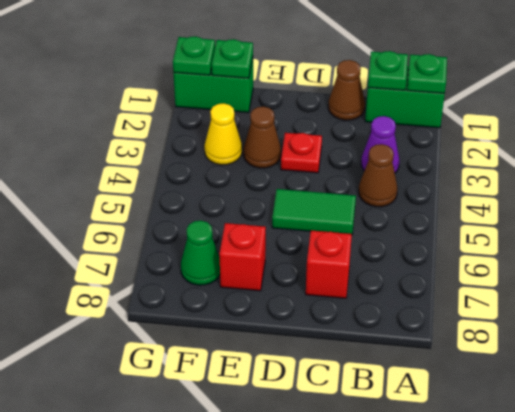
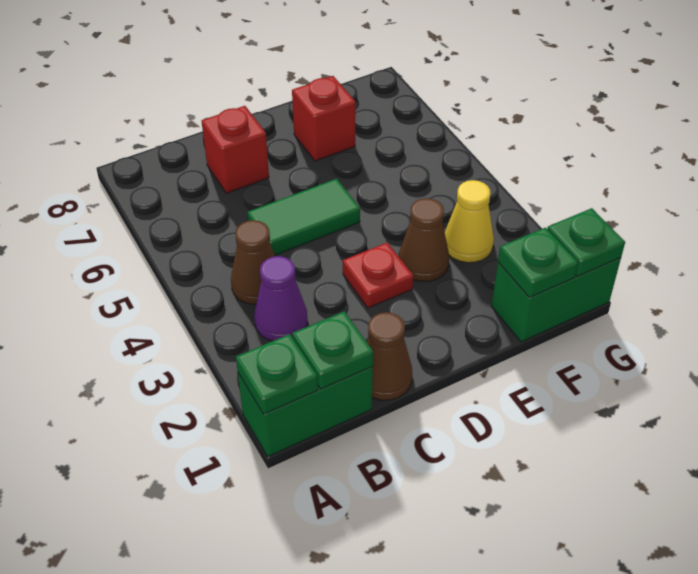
green 1x1 cone [181,221,220,285] -> none

